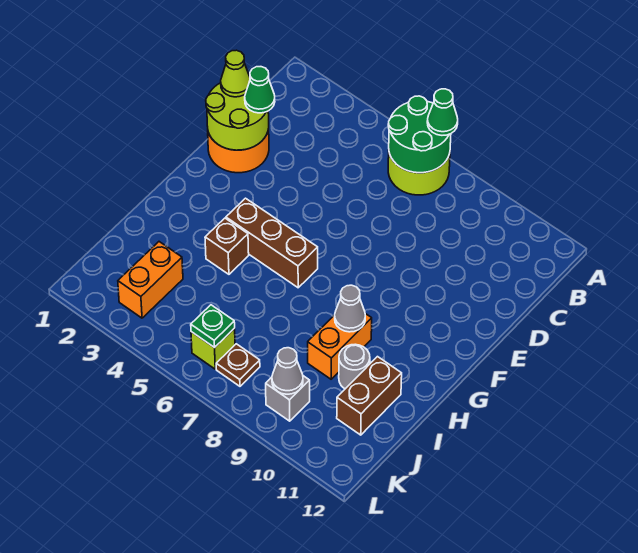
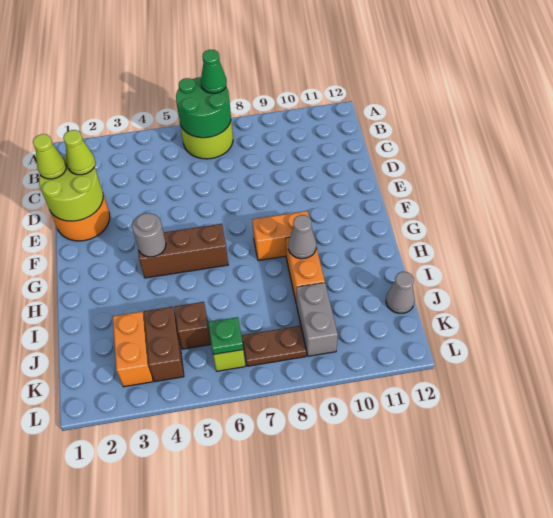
green 1x1 cone [245,67,275,113] -> lime 1x1 cone [63,130,96,175]
none -> orange 1x2 brick [252,211,309,261]
brown 1x1 brick [205,218,249,274] -> brown 1x1 brick moved to [175,302,211,349]
grey 1x1 round brick [339,344,370,389] -> grey 1x1 round brick moved to [132,213,166,257]
brown 1x2 brick [337,357,402,435] -> brown 1x2 brick moved to [144,307,184,381]
brown 1x1 plate [216,344,260,386] -> brown 1x2 plate [242,326,306,366]
grey 1x1 brick [266,376,310,421] -> grey 1x2 brick [297,283,338,356]
grey 1x1 cone [272,348,303,394] -> grey 1x1 cone moved to [386,272,415,313]

